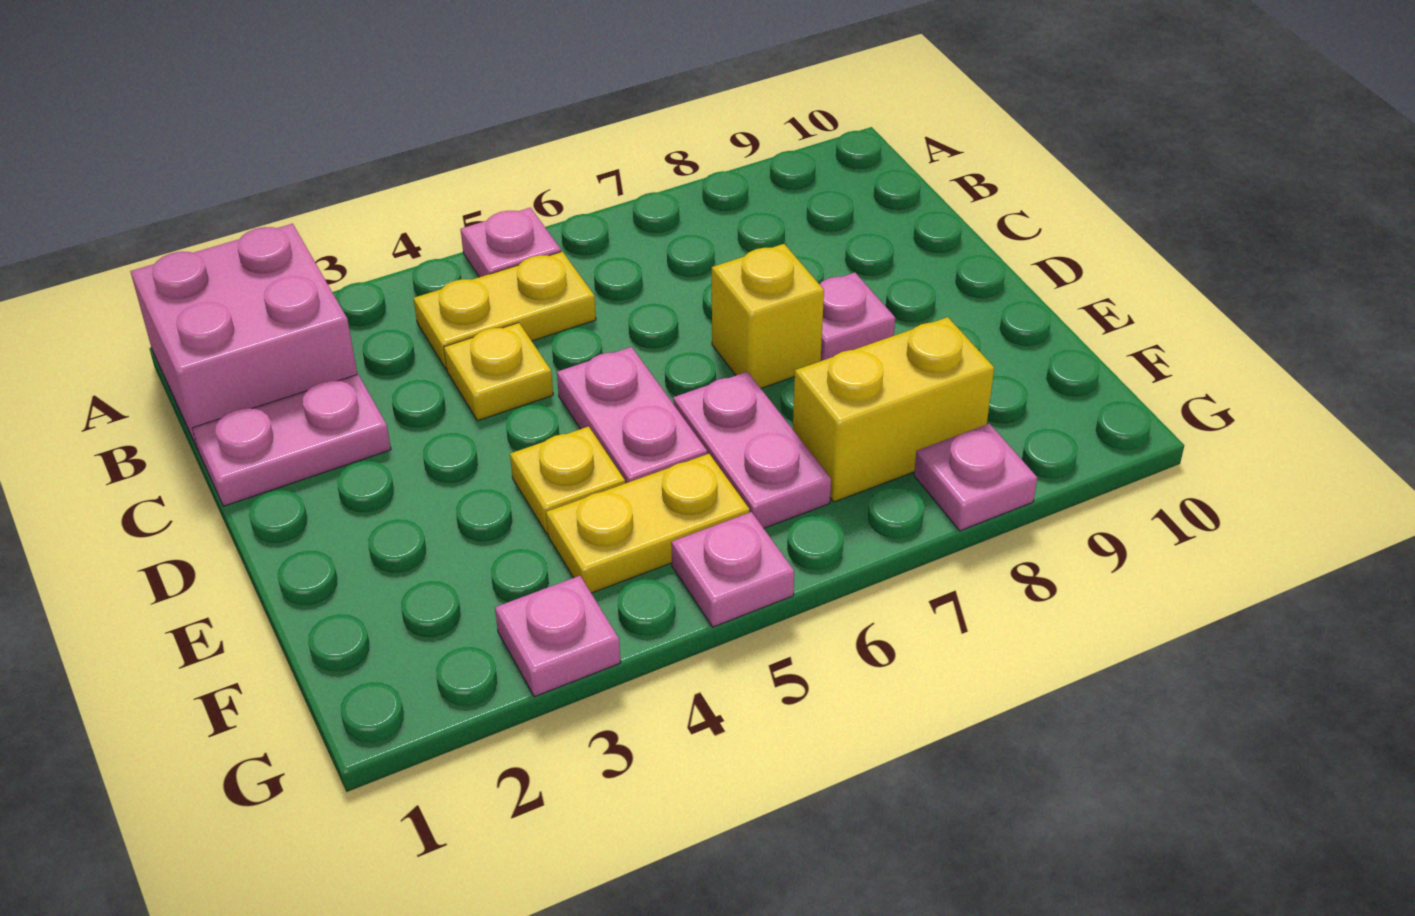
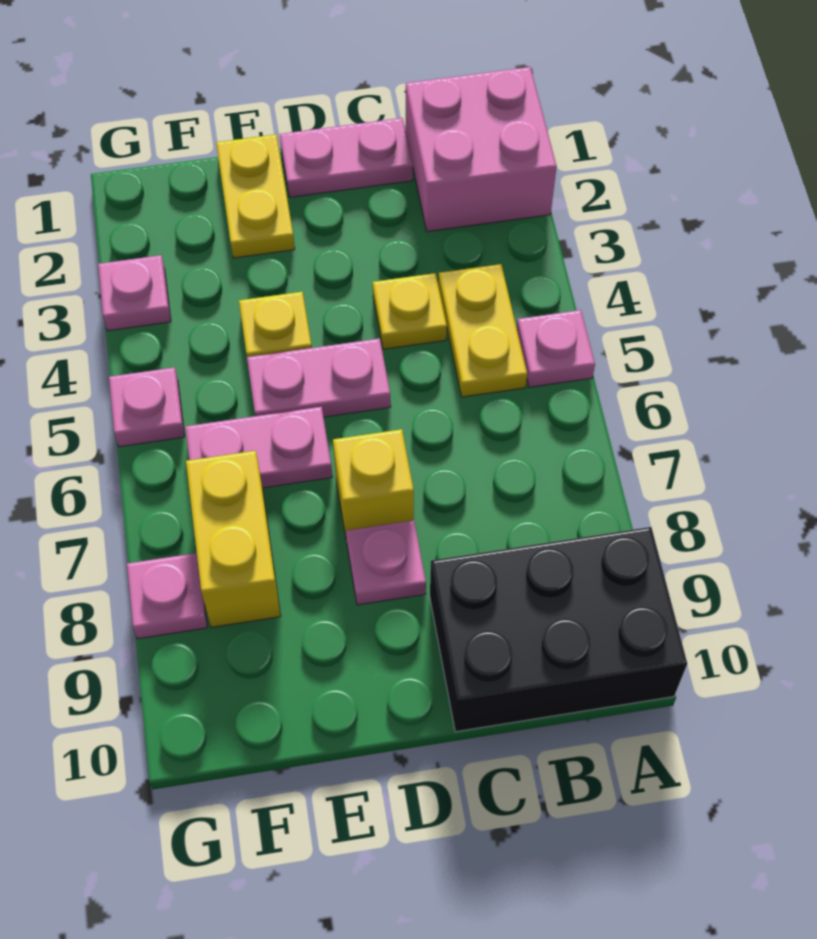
none -> black 2x3 brick [430,527,687,732]
pink 1x2 plate [192,374,391,506] -> pink 1x2 plate turned to [280,118,413,197]
yellow 1x2 plate [546,454,750,593] -> yellow 1x2 plate moved to [216,134,295,258]

